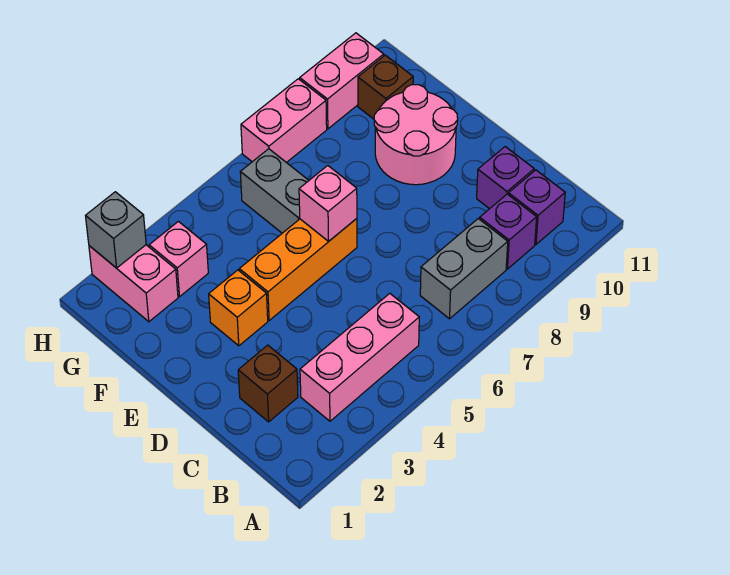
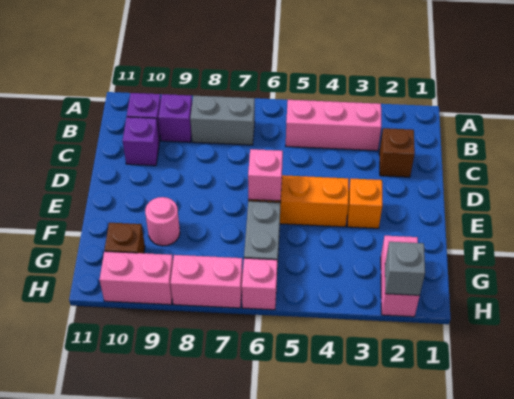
pink 2x2 round brick [374,85,458,185] -> pink 1x1 round brick [145,197,180,246]
pink 1x1 brick [149,221,208,297] -> pink 1x1 brick moved to [242,258,277,310]

